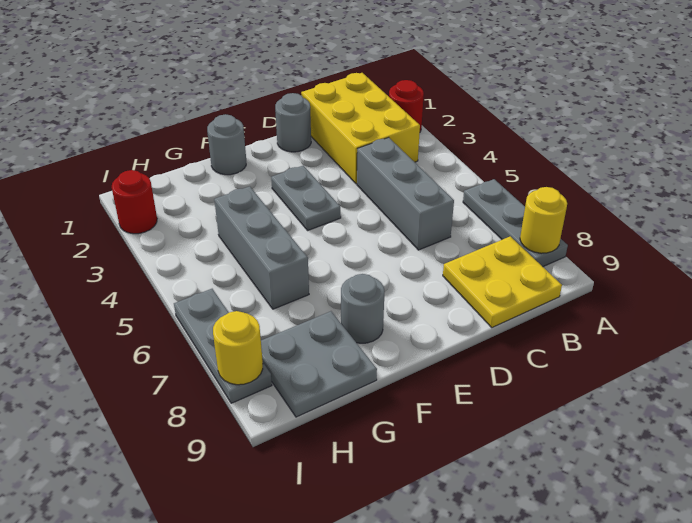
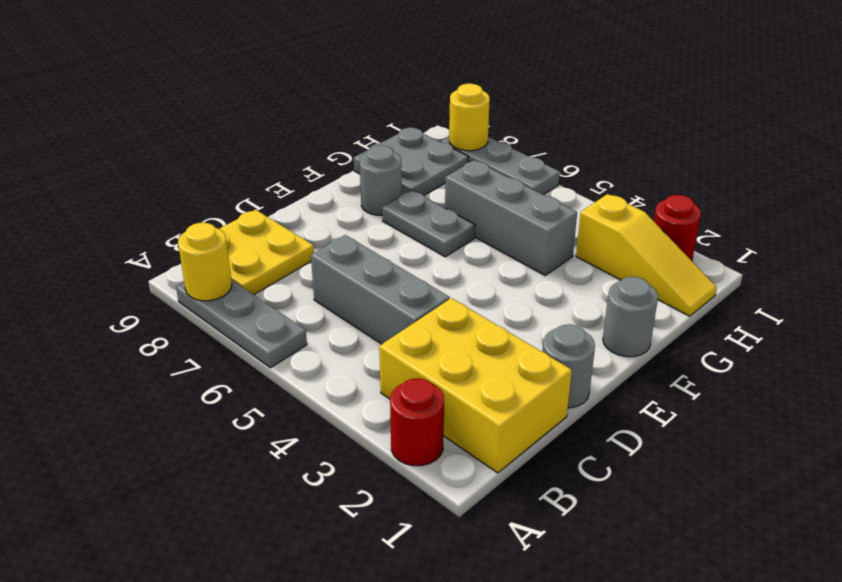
grey 1x2 plate [271,165,341,230] -> grey 1x2 plate moved to [382,191,475,257]
none -> yellow 1x3 slope [576,194,717,316]

